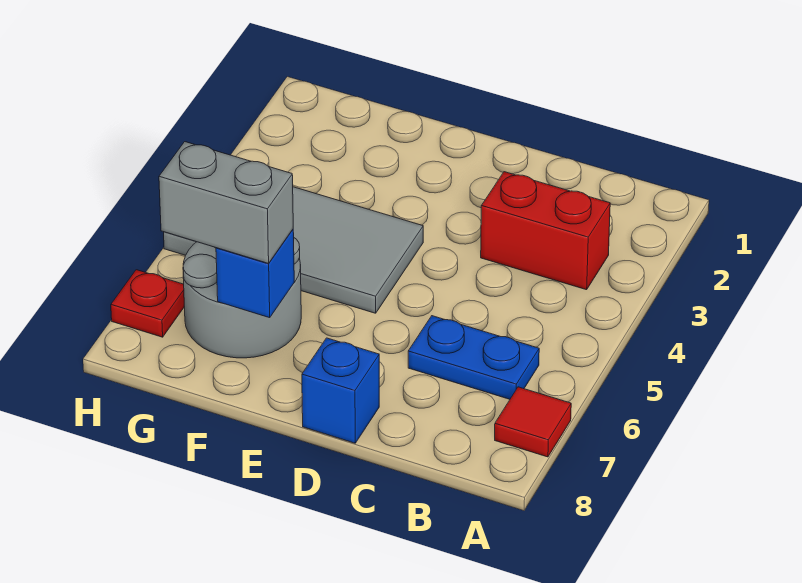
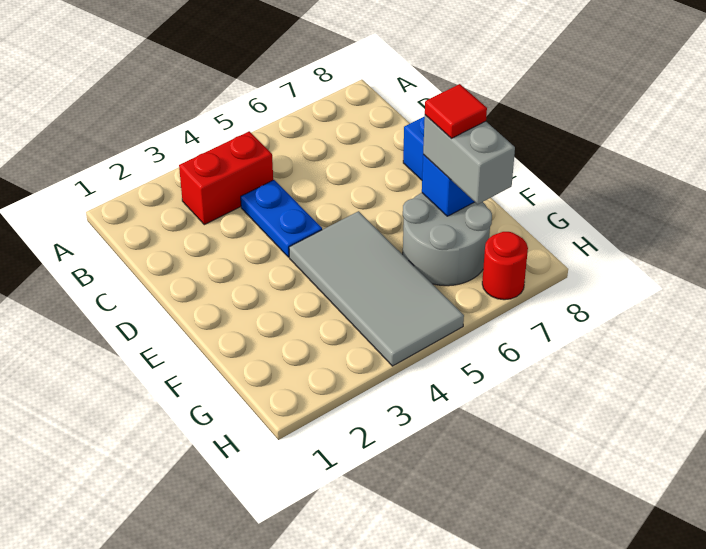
red 1x1 tile [495,387,571,457] -> red 1x1 tile moved to [425,84,487,138]
red 1x2 brick [481,172,610,290] -> red 1x2 brick turned to [179,131,273,225]
blue 1x2 plate [408,316,539,399] -> blue 1x2 plate moved to [241,180,322,257]
red 1x1 plate [111,270,184,337] -> red 1x1 round brick [482,232,528,300]

